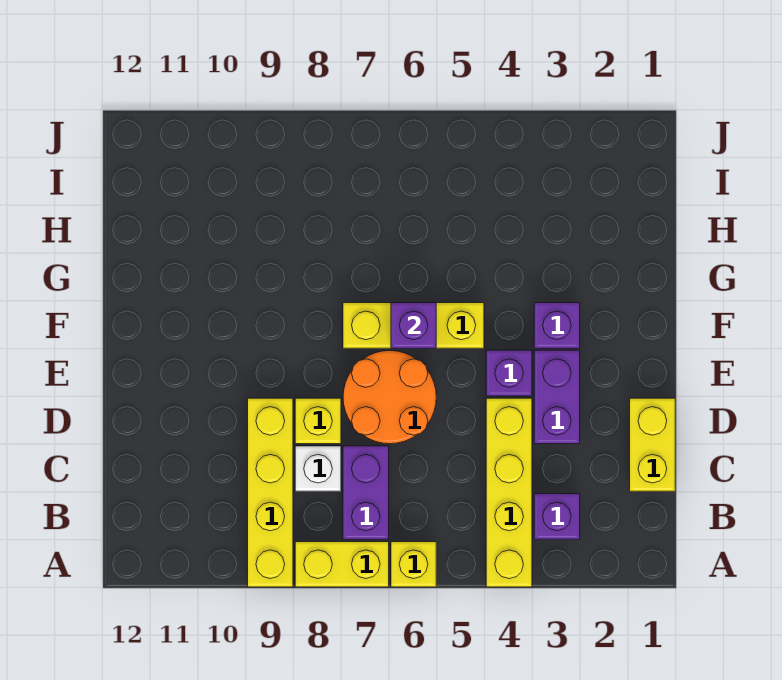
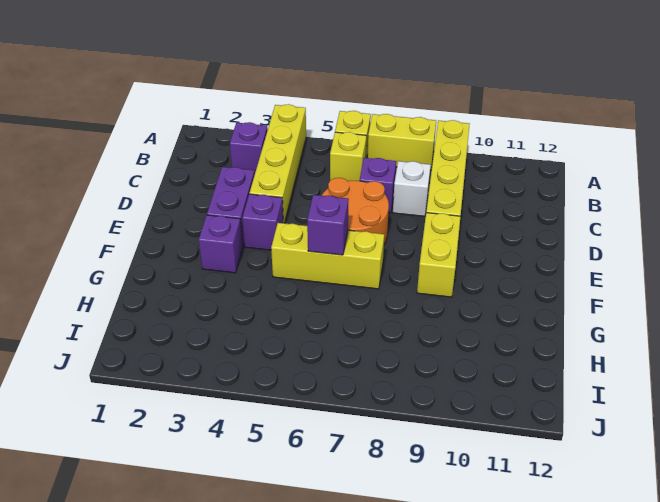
purple 1x2 brick [343,446,389,539] -> purple 1x1 brick [360,158,396,213]
yellow 1x2 brick [630,398,675,491] -> yellow 1x2 brick moved to [417,213,461,297]
yellow 1x1 brick [295,398,341,444] -> yellow 1x1 brick moved to [330,132,366,181]

